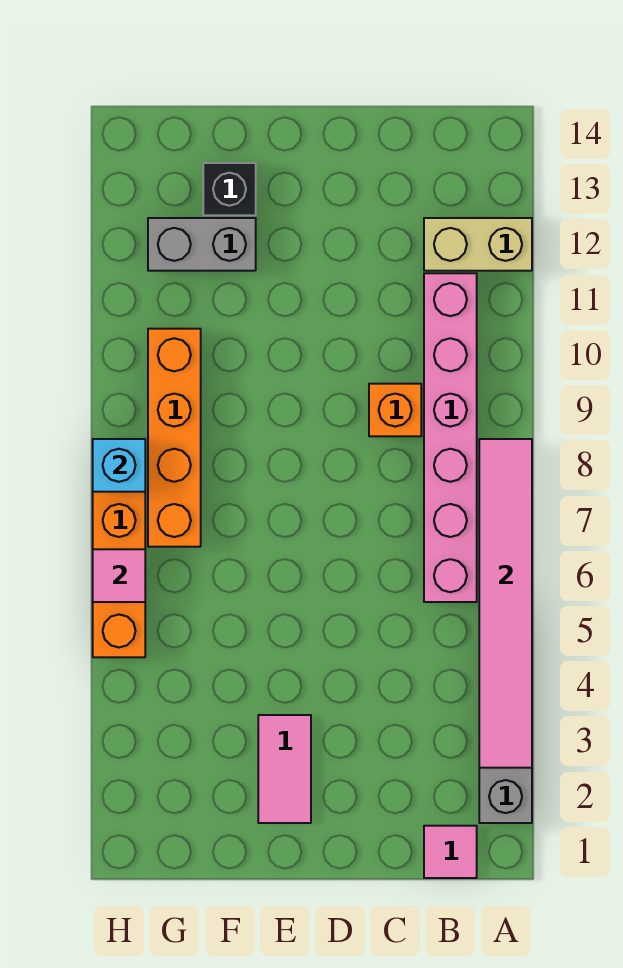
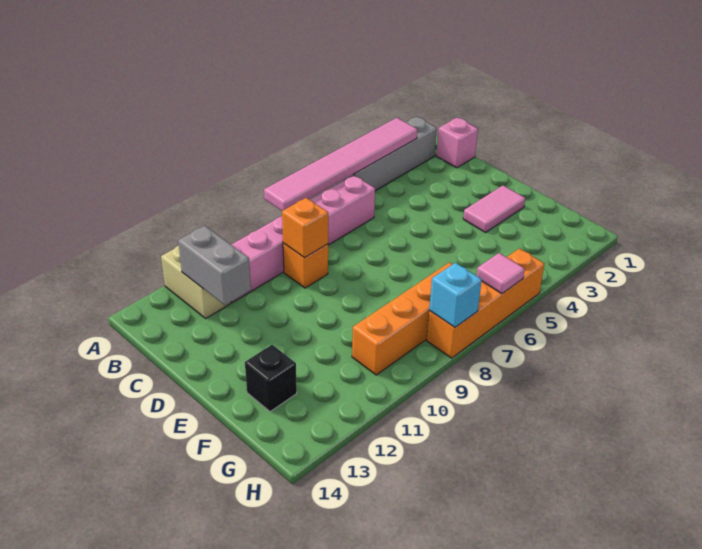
pink 1x1 tile [424,826,477,878] -> pink 1x1 brick [436,118,478,168]
none -> orange 1x1 brick [282,198,328,258]
grey 1x2 brick [148,218,256,271] -> grey 1x2 brick moved to [178,226,251,305]

